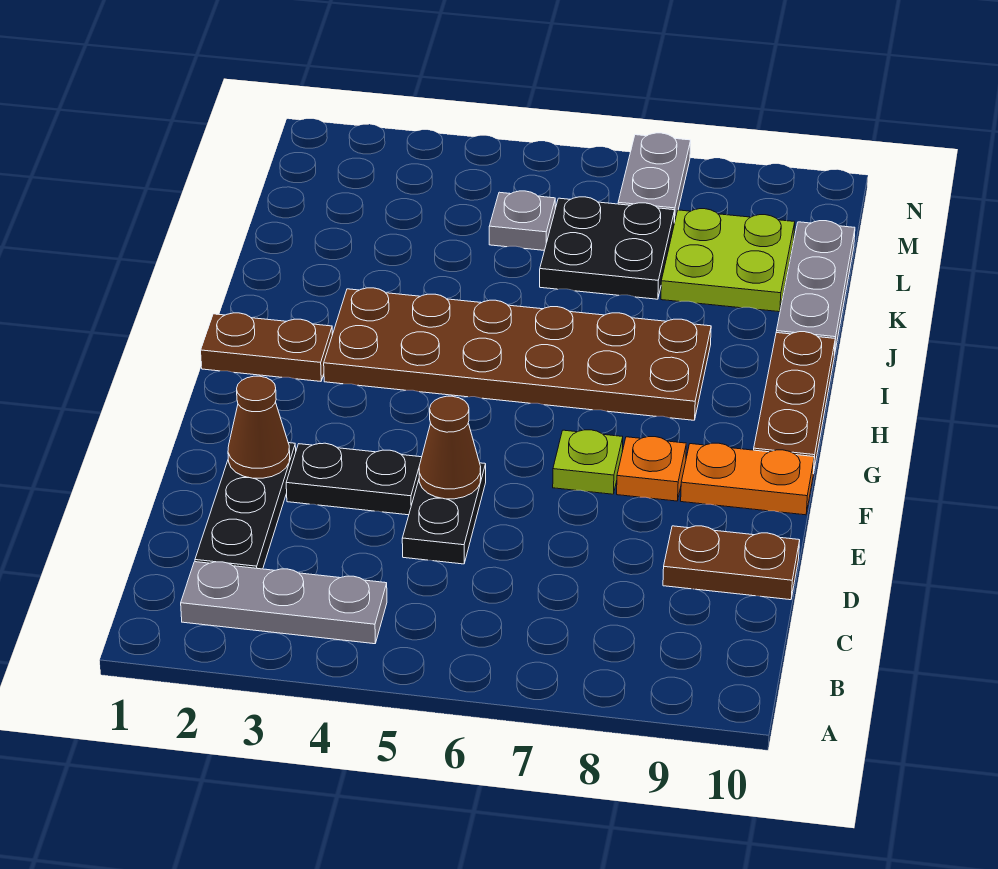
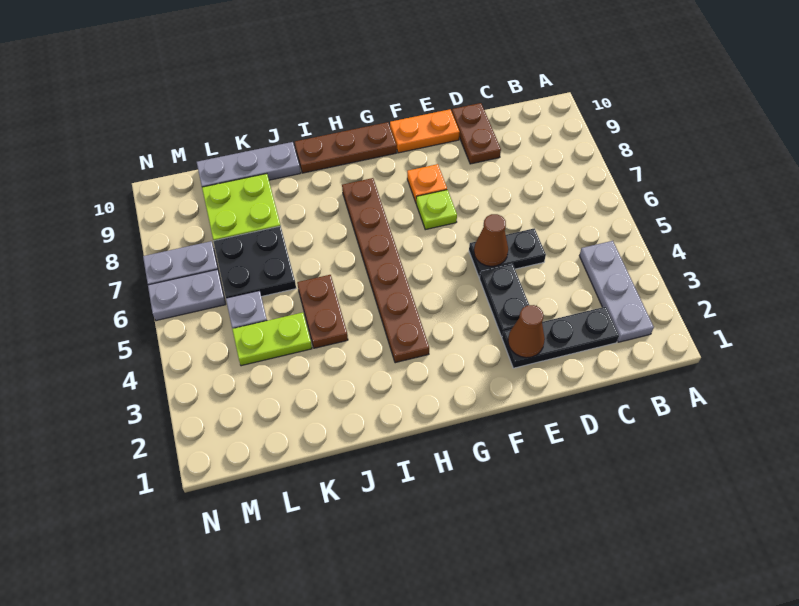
orange 1x2 plate [681,443,814,515] -> orange 1x2 plate turned to [390,109,460,153]
brown 1x2 plate [201,313,332,381] -> brown 1x2 plate moved to [297,275,348,348]
brown 2x6 plate [324,288,711,420] -> brown 1x6 plate [342,178,429,363]
none -> lime 1x2 plate [232,313,312,366]
none -> grey 1x2 plate [148,270,226,321]

